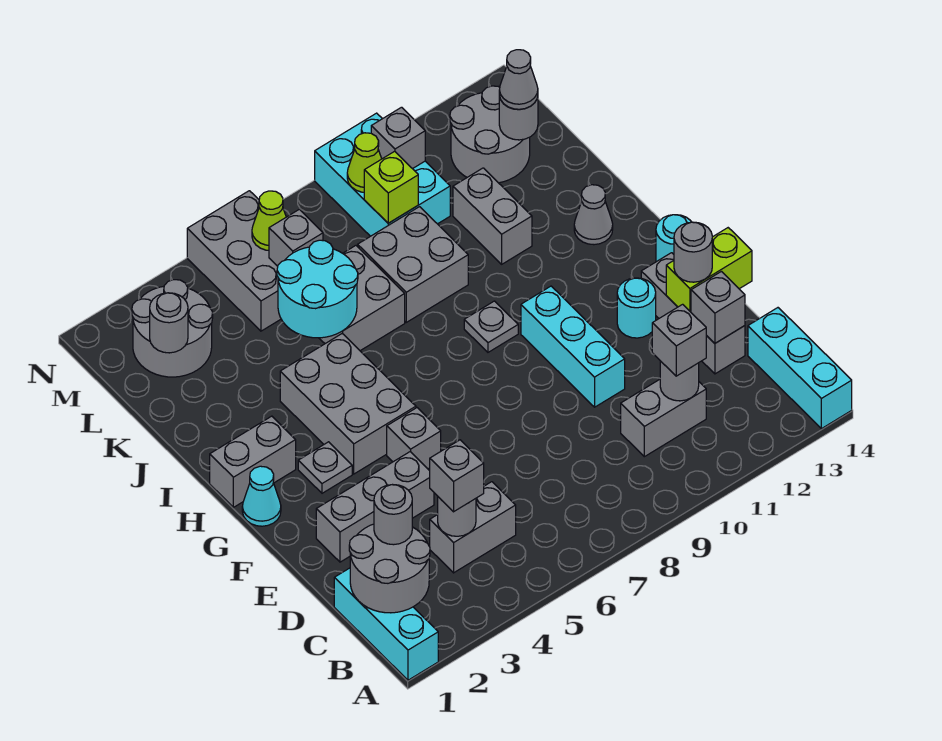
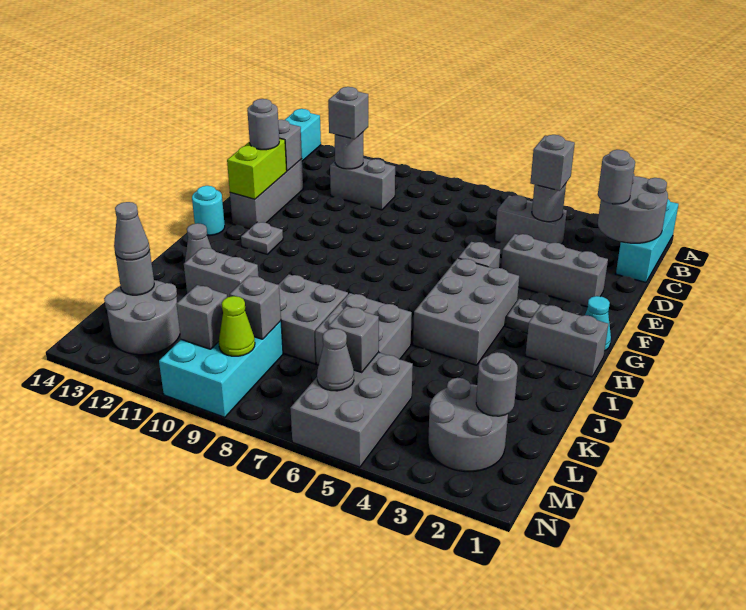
cyan 1x3 brick [521,286,625,407] -> none
lime 1x2 brick [666,228,752,312] -> lime 1x2 brick turned to [227,138,287,199]
cyan 1x1 round brick [617,278,656,338] -> none
grey 1x1 plate [464,301,518,352] -> grey 1x1 plate moved to [241,222,283,254]
cyan 2x2 round brick [277,240,358,338] -> none
grey 1x2 brick [453,168,532,264] -> grey 1x2 brick turned to [184,248,259,297]
lime 1x1 brick [364,151,418,223] -> grey 1x1 brick [230,276,281,339]
lime 1x1 cone [252,191,286,250] -> grey 1x1 cone [317,329,354,391]

